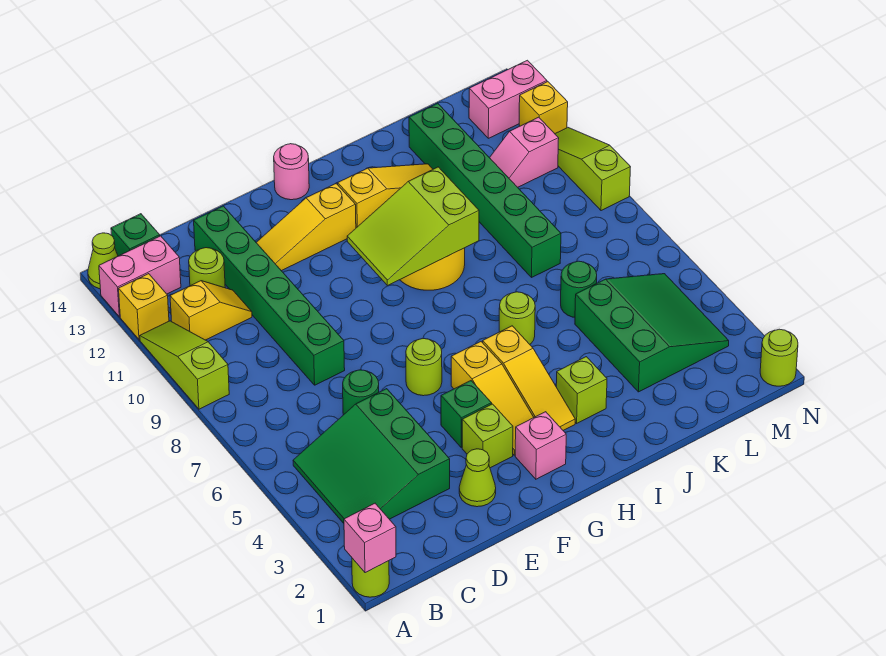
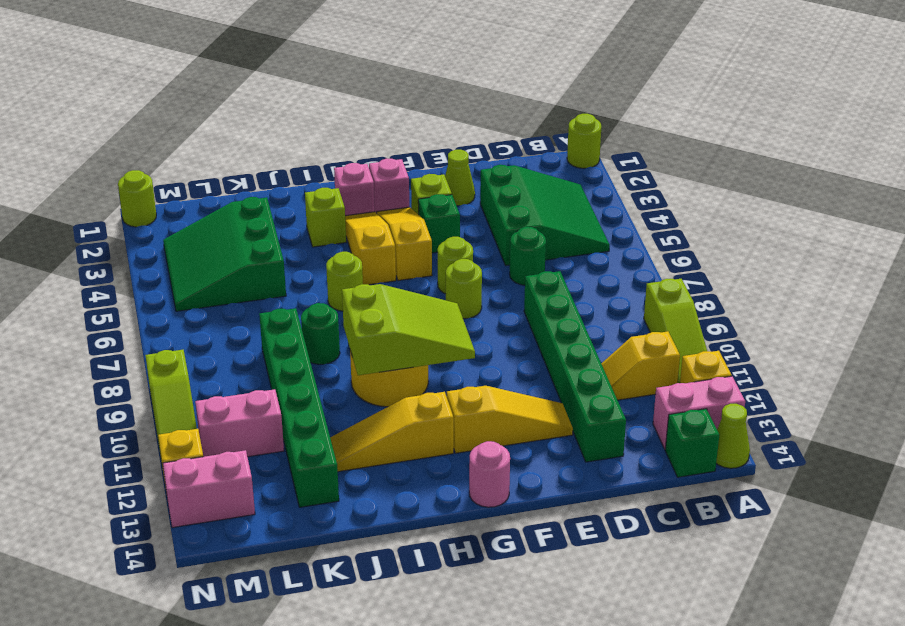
pink 1x1 brick [344,503,396,573] -> pink 1x1 brick moved to [334,163,375,216]
lime 1x1 round brick [189,248,225,288] -> lime 1x1 round brick moved to [446,259,482,319]
green 1x1 round brick [561,261,597,317] -> green 1x1 round brick moved to [301,303,340,364]
pink 1x2 slope [490,117,559,187] -> pink 1x2 brick [195,389,284,457]

